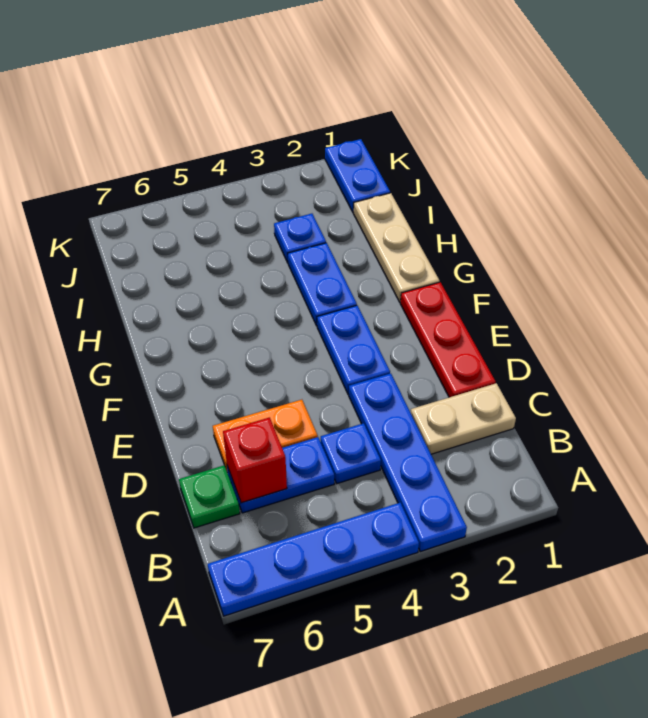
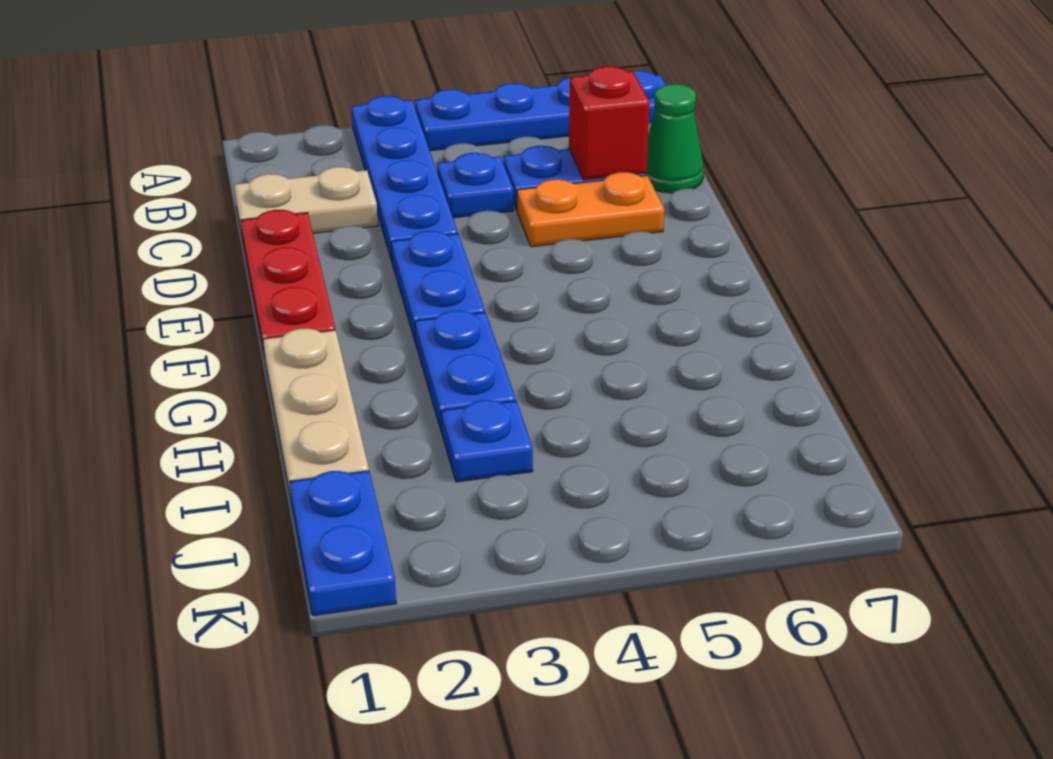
green 1x1 plate [179,465,240,528] -> green 1x1 cone [646,84,704,193]

